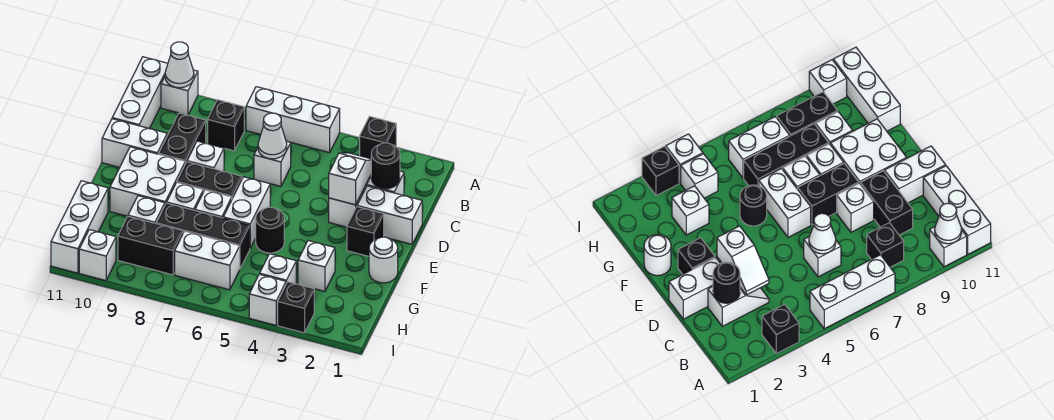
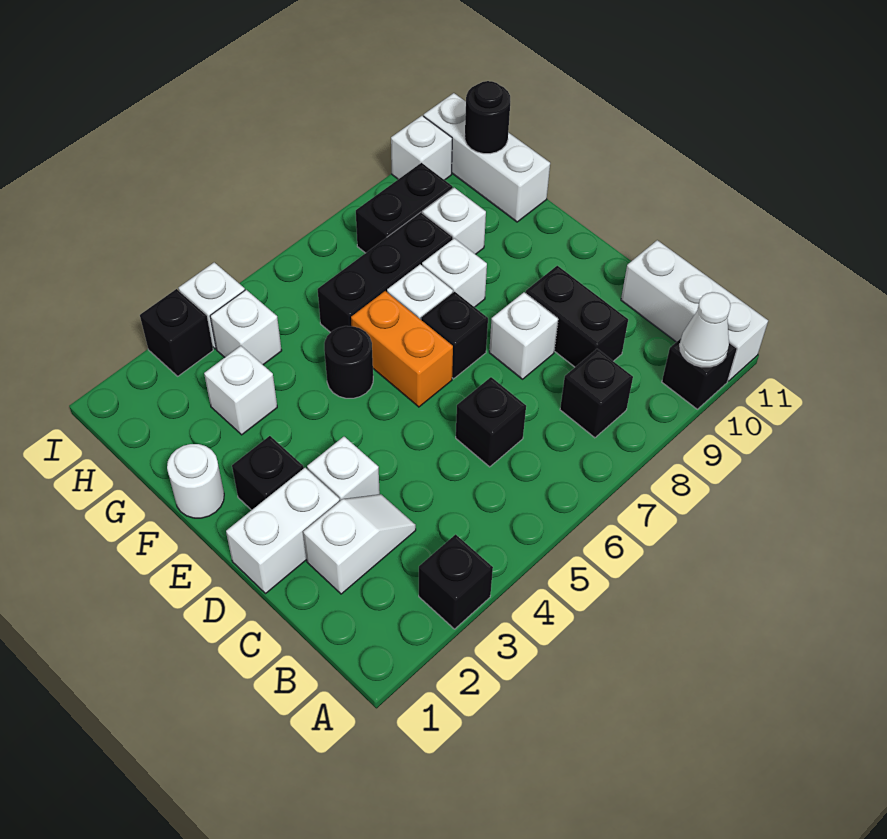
white 1x3 brick [246,87,340,153] -> none
white 1x1 brick [161,70,198,115] -> black 1x1 brick [662,338,737,409]
black 1x1 round brick [371,143,400,189] -> black 1x1 round brick moved to [465,81,510,154]
white 1x2 slope [329,153,371,205] -> none
white 1x1 brick [254,141,291,186] -> black 1x1 brick [456,377,526,467]
white 1x1 cone [258,113,287,159] -> none
white 1x2 brick [102,119,167,167] -> none
white 1x2 brick [223,177,270,248] -> orange 1x2 brick [351,291,453,407]
black 1x2 brick [177,162,242,198] -> black 1x1 brick [421,292,488,379]
white 2x2 brick [110,147,185,216] -> none
white 1x2 brick [175,231,240,290] -> none

